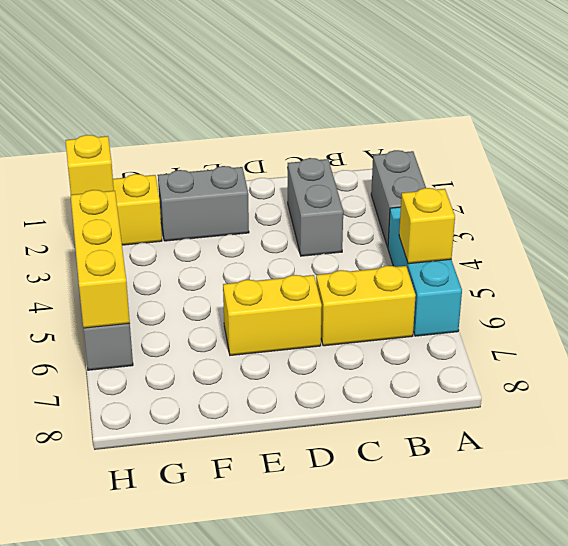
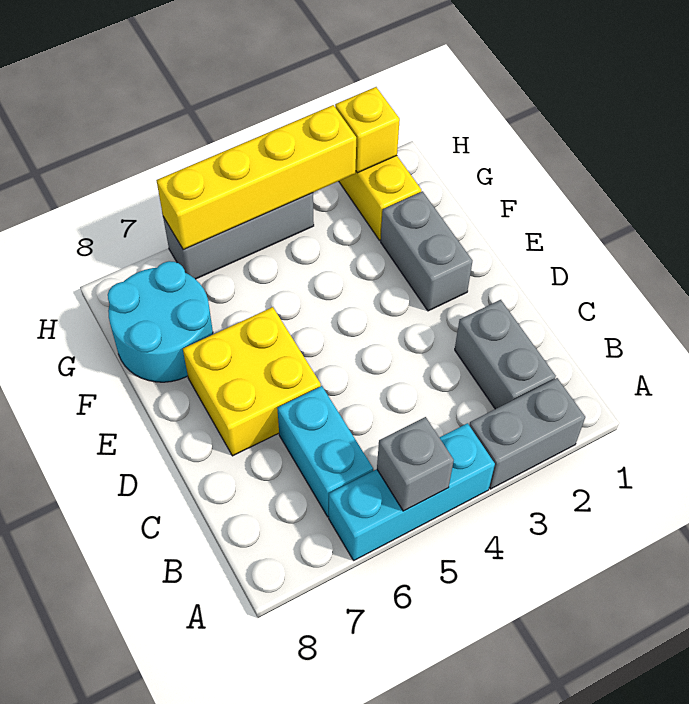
yellow 1x1 brick [399,188,455,264] -> grey 1x1 brick [377,417,454,511]
yellow 1x2 brick [316,266,416,346] -> cyan 1x2 brick [277,386,373,517]
grey 1x2 brick [288,158,343,256] -> grey 1x2 brick turned to [455,300,556,409]
yellow 1x2 brick [223,275,322,355] -> yellow 2x2 brick [183,307,321,456]
none -> cyan 2x2 round brick [108,261,213,382]
yellow 1x3 brick [71,190,130,328] -> yellow 1x4 brick [157,105,356,250]

